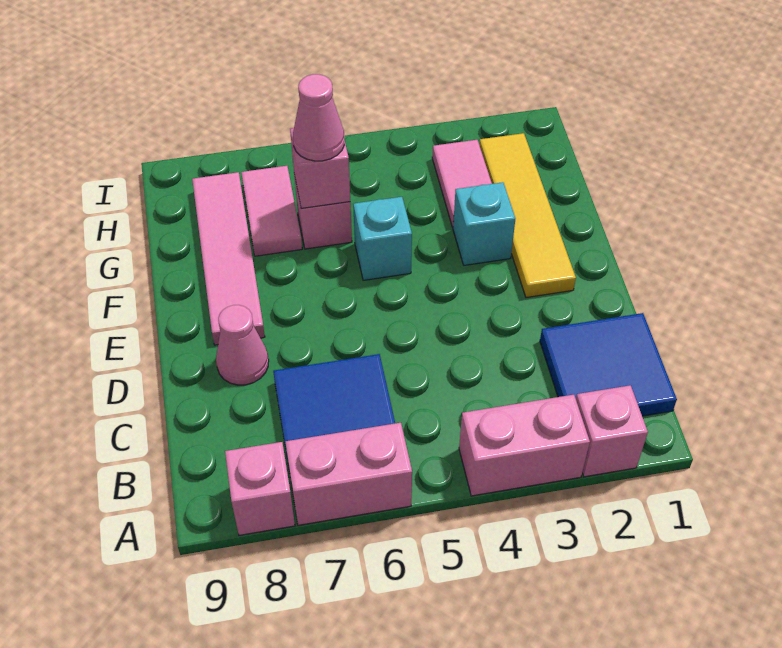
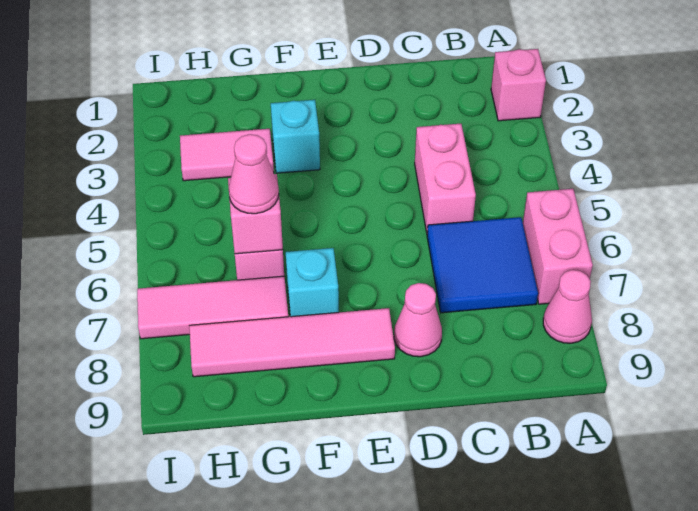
pink 1x2 brick [459,395,590,496] -> pink 1x2 brick moved to [415,124,476,233]
pink 1x1 brick [225,442,295,535] -> pink 1x1 cone [543,270,592,343]
blue 2x2 tile [540,313,677,416] -> none
yellow 1x4 tile [479,133,576,298] -> none
cyan 1x1 brick [353,197,412,280] -> cyan 1x1 brick moved to [286,248,339,317]
pink 1x2 tile [241,166,302,256] -> pink 1x3 tile [137,276,288,339]

